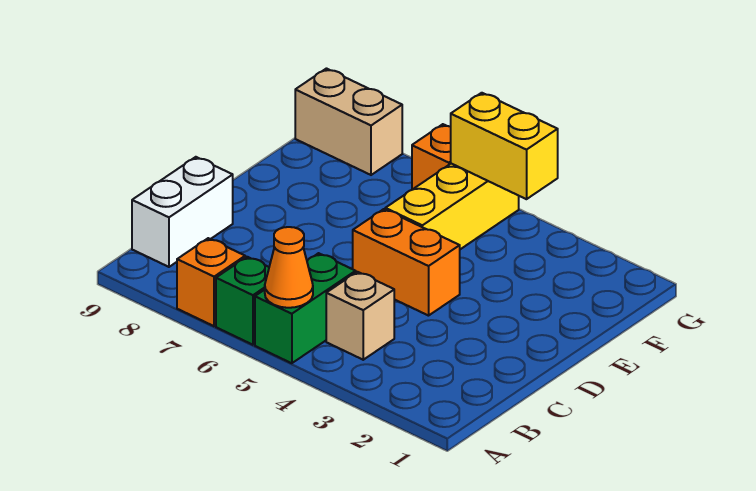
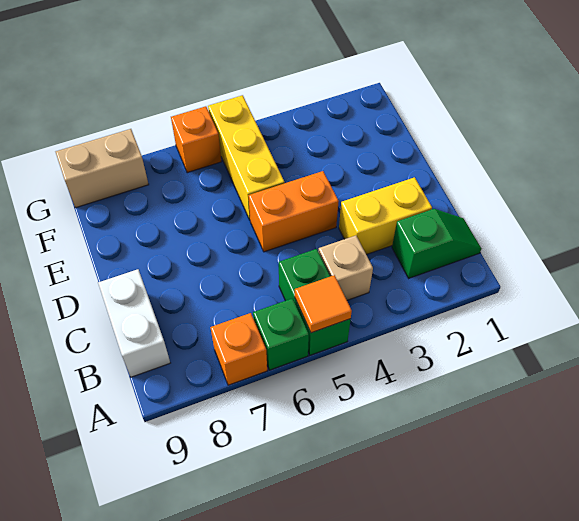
orange 1x1 cone [265,227,313,308] -> orange 1x1 tile [295,275,352,333]
none -> green 1x2 slope [392,209,481,278]
yellow 1x2 brick [451,93,558,199] -> yellow 1x2 brick moved to [339,177,432,254]

